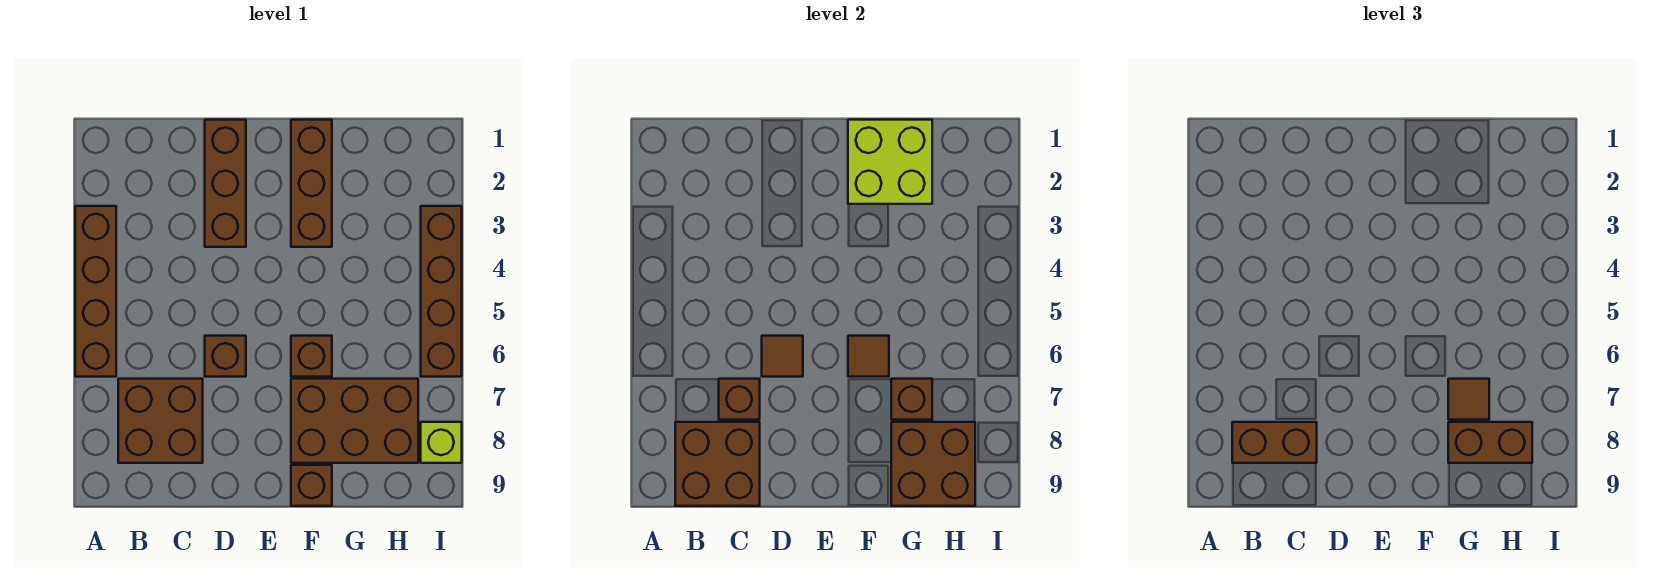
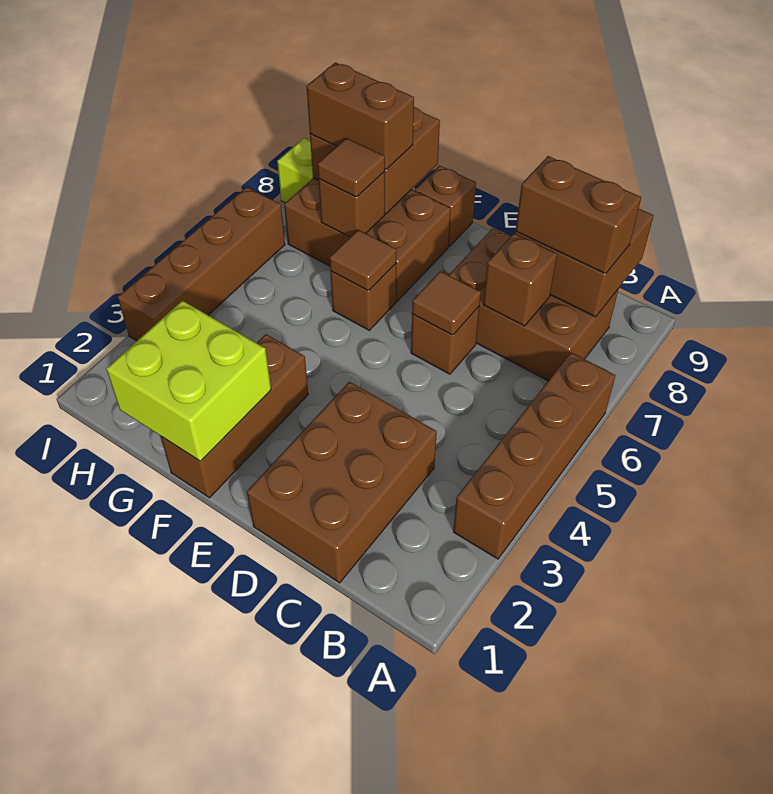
brown 2x2 brick [118,379,203,463] -> brown 2x3 brick [449,228,618,381]
brown 1x3 brick [205,120,246,247] -> brown 2x3 brick [247,382,437,583]

